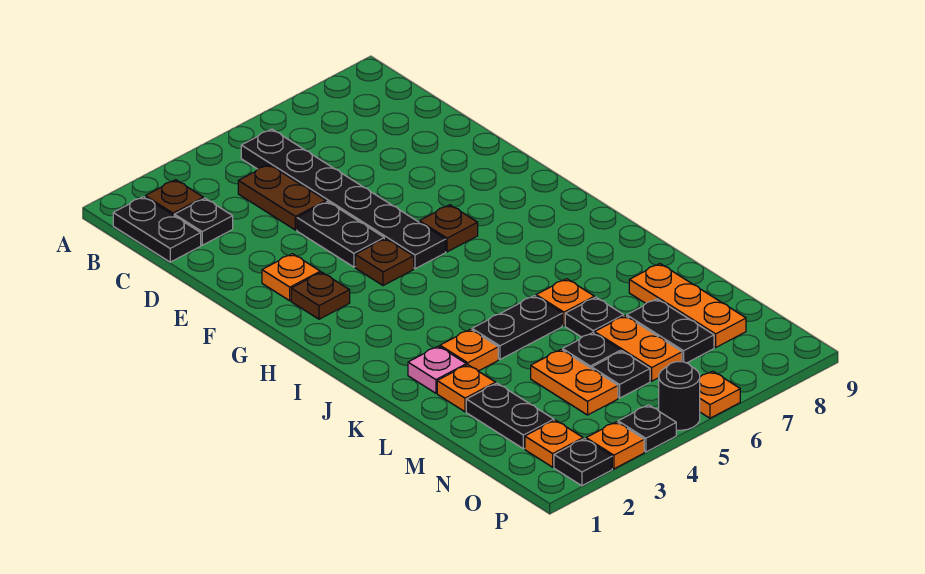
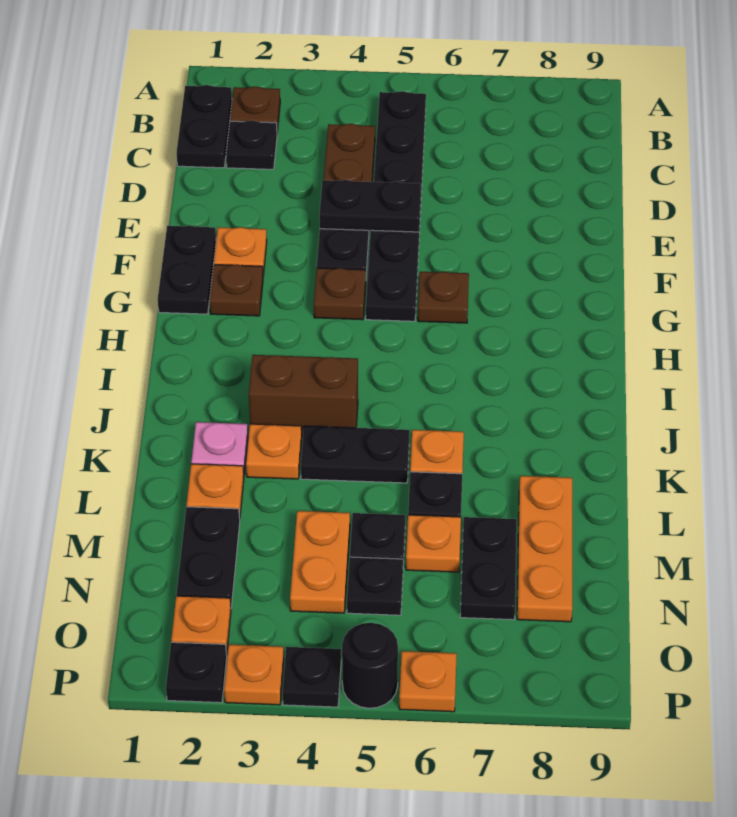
none -> black 1x2 plate [319,180,421,232]
none -> black 1x2 plate [158,226,216,314]
none -> brown 1x2 brick [249,355,358,437]
orange 1x2 plate [595,316,682,381] -> orange 1x1 plate [406,515,461,572]

